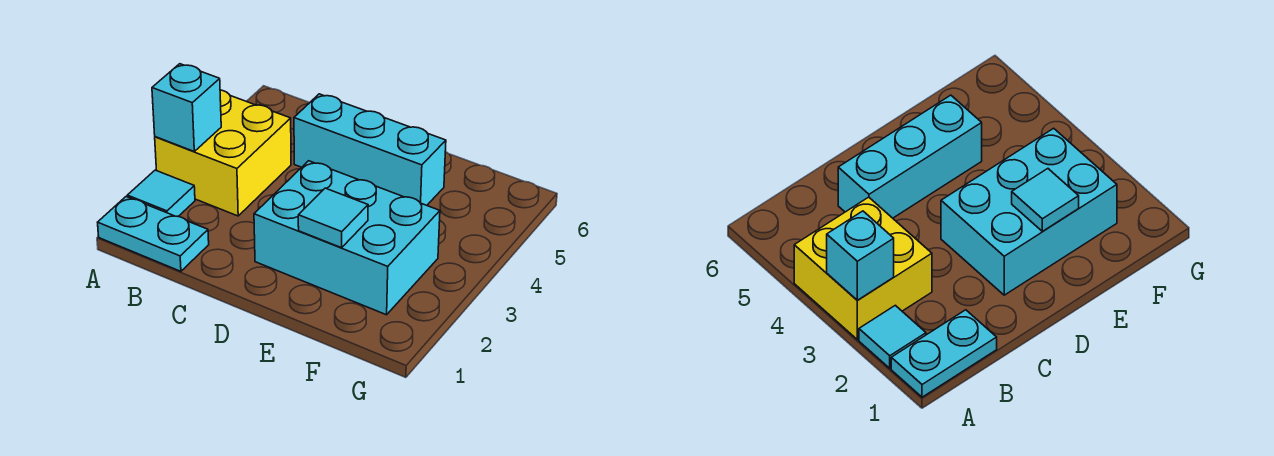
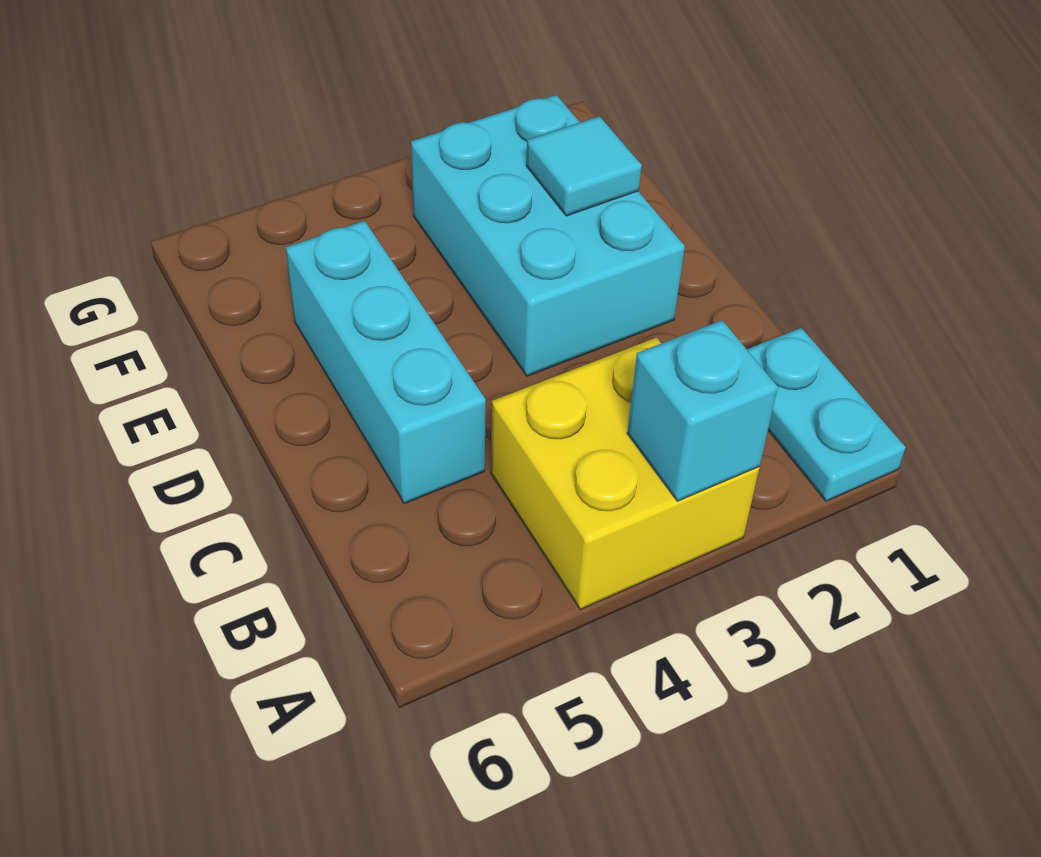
cyan 1x1 tile [127,170,195,216] -> none

